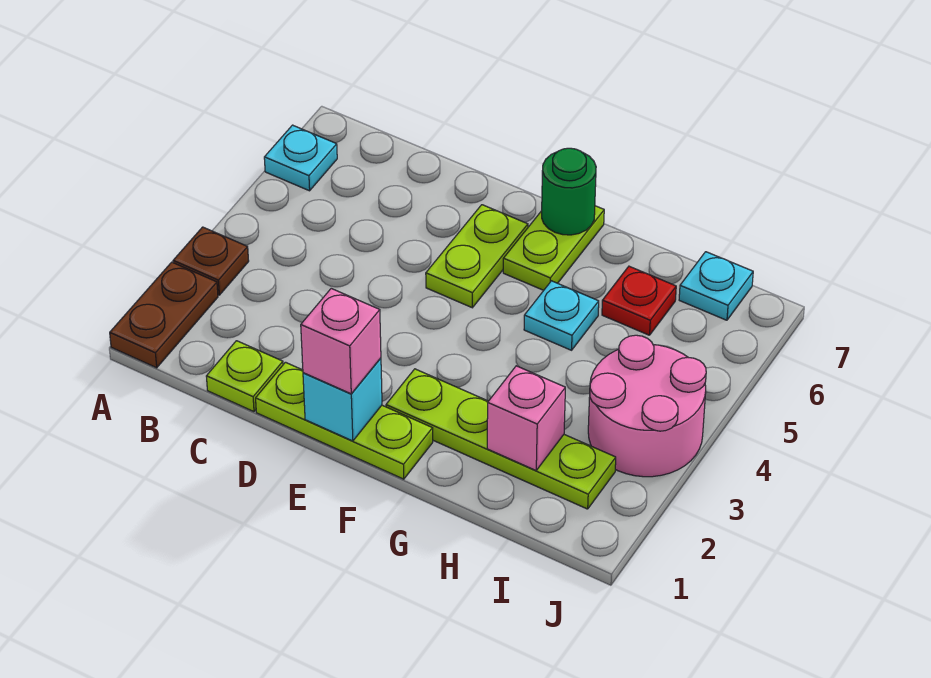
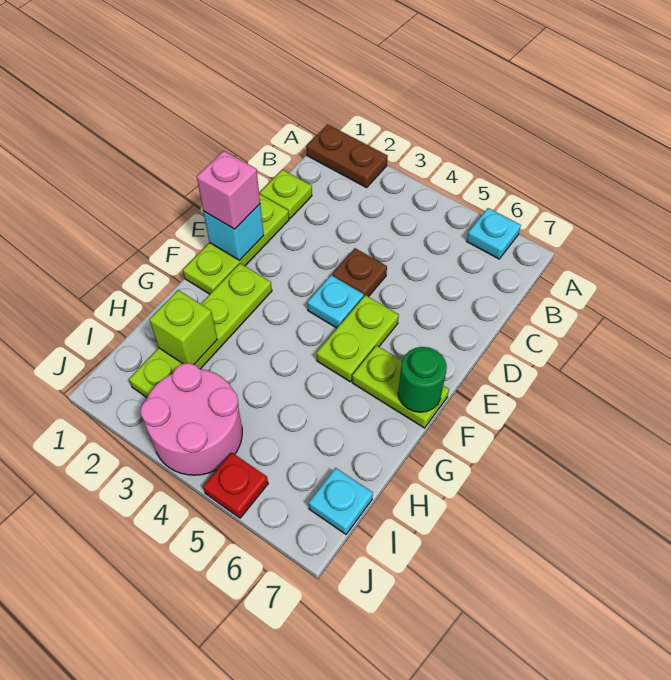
brown 1x1 plate [173,227,249,295] -> brown 1x1 plate moved to [332,248,387,297]
lime 1x2 plate [426,205,528,308] -> lime 1x2 plate turned to [317,295,399,382]
cyan 1x1 plate [524,281,599,350] -> cyan 1x1 plate moved to [307,275,364,328]
pink 1x1 brick [487,366,565,470] -> lime 1x1 brick [149,290,217,364]
red 1x1 plate [602,266,676,335] -> red 1x1 plate moved to [203,453,268,518]

